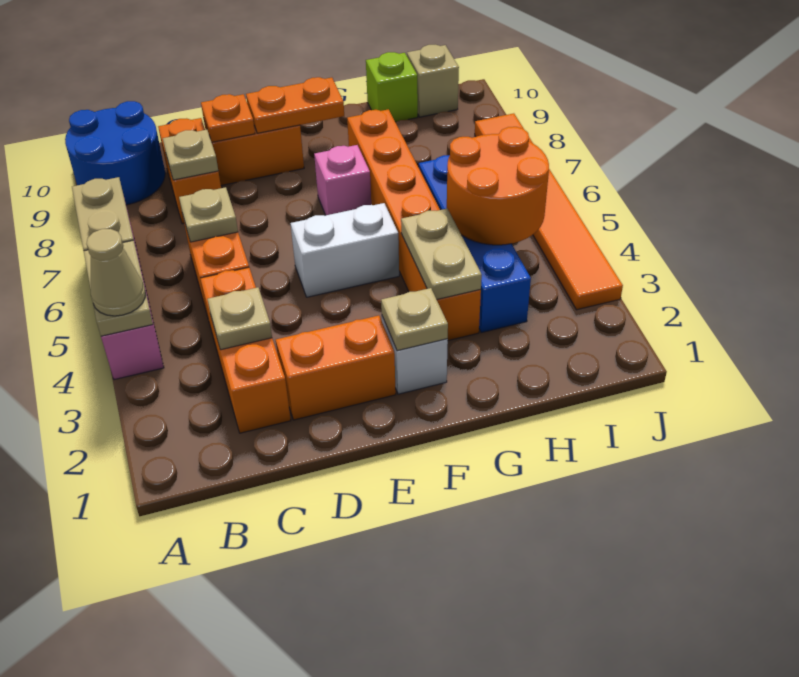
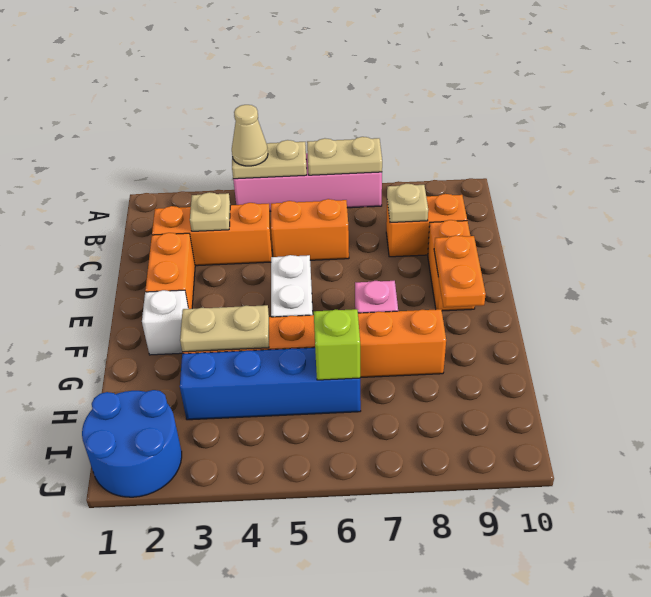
blue 2x2 round brick [65,101,165,205] -> blue 2x2 round brick moved to [82,390,182,497]
tan 1x1 plate [179,187,238,242] -> none
orange 1x1 plate [201,94,255,142] -> none
tan 1x1 plate [381,288,448,351] -> none
orange 2x2 round brick [447,127,549,245] -> none
lime 1x1 brick [366,52,418,122] -> lime 1x1 brick moved to [314,309,360,380]
tan 1x1 brick [407,45,459,117] -> none
orange 1x6 tile [475,113,623,310] -> none

